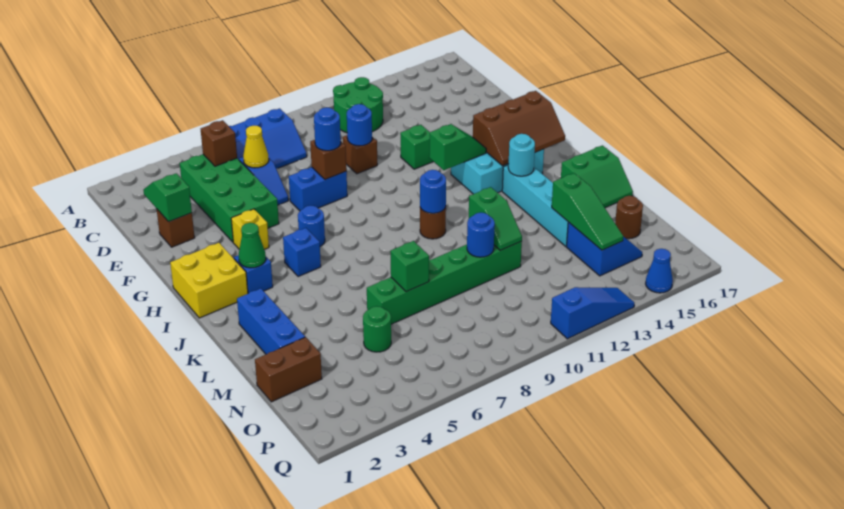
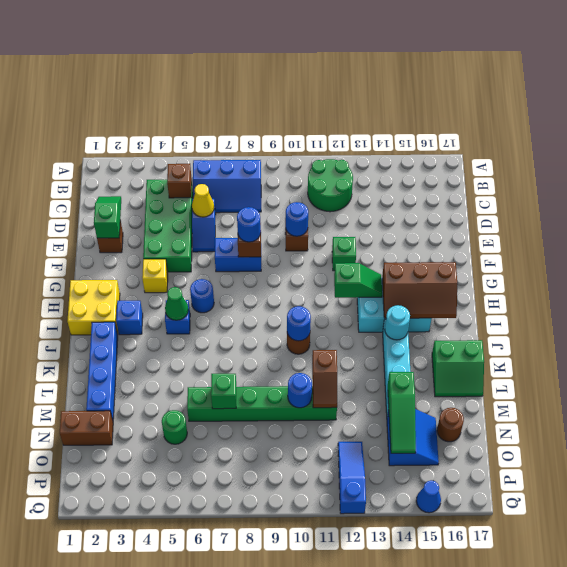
green 1x1 cone [239,223,266,268] -> green 1x1 cone moved to [165,287,188,320]
blue 1x3 brick [237,289,305,354] -> blue 1x4 brick [86,322,118,420]
green 1x2 slope [469,187,522,250] -> brown 1x2 slope [312,350,337,408]
blue 1x3 slope [551,287,634,339] -> blue 1x3 slope turned to [338,442,366,514]

